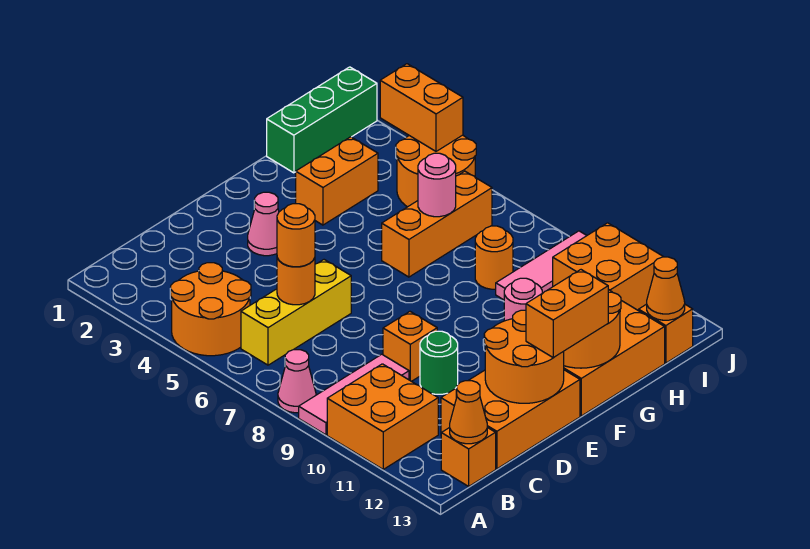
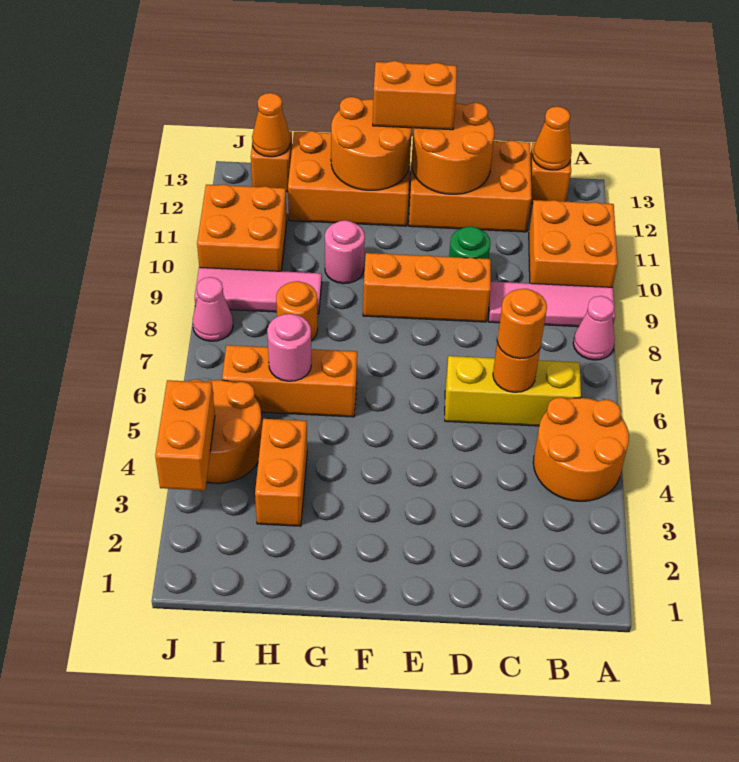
orange 1x1 brick [383,312,437,381] -> orange 1x3 brick [363,253,491,322]
pink 1x1 cone [248,192,279,256] -> pink 1x1 cone moved to [193,277,233,341]
orange 1x2 brick [296,137,378,225] -> orange 1x2 brick turned to [255,419,307,526]
green 1x3 brick [267,67,377,173] -> none

